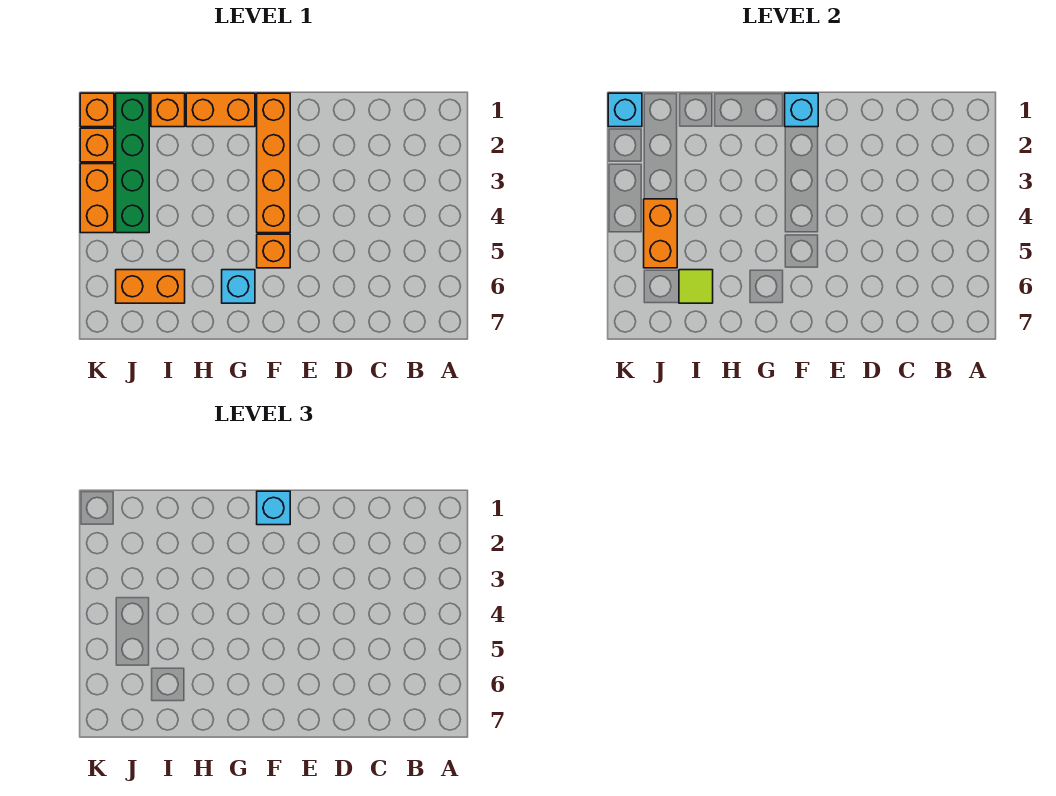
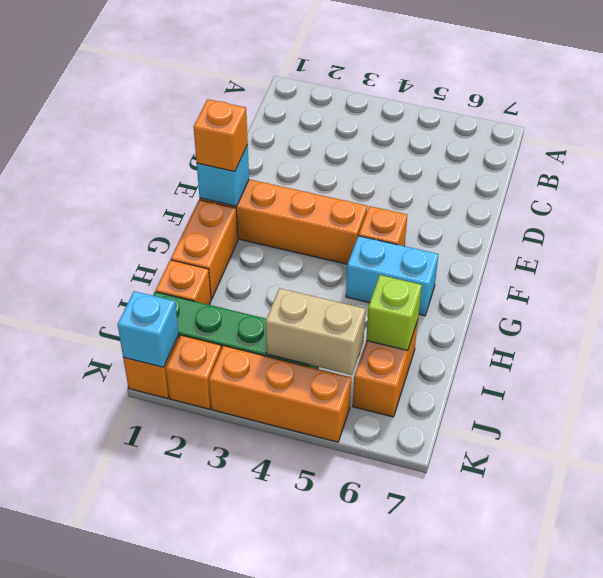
cyan 1x1 brick [257,491,290,525] -> orange 1x1 brick [194,99,248,171]
cyan 1x1 brick [222,270,255,303] -> cyan 1x2 brick [346,236,438,316]
lime 1x1 tile [679,270,713,303] -> lime 1x1 brick [366,275,422,351]
orange 1x2 brick [644,199,677,268] -> tan 1x2 brick [266,288,365,375]
orange 1x2 brick [80,164,114,233] -> orange 1x3 brick [209,346,351,442]

